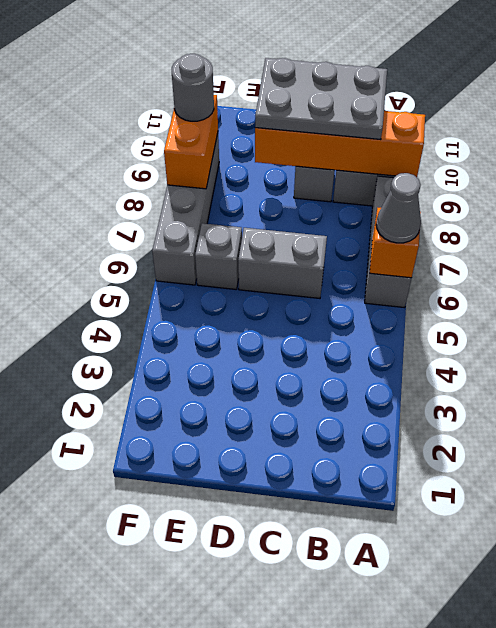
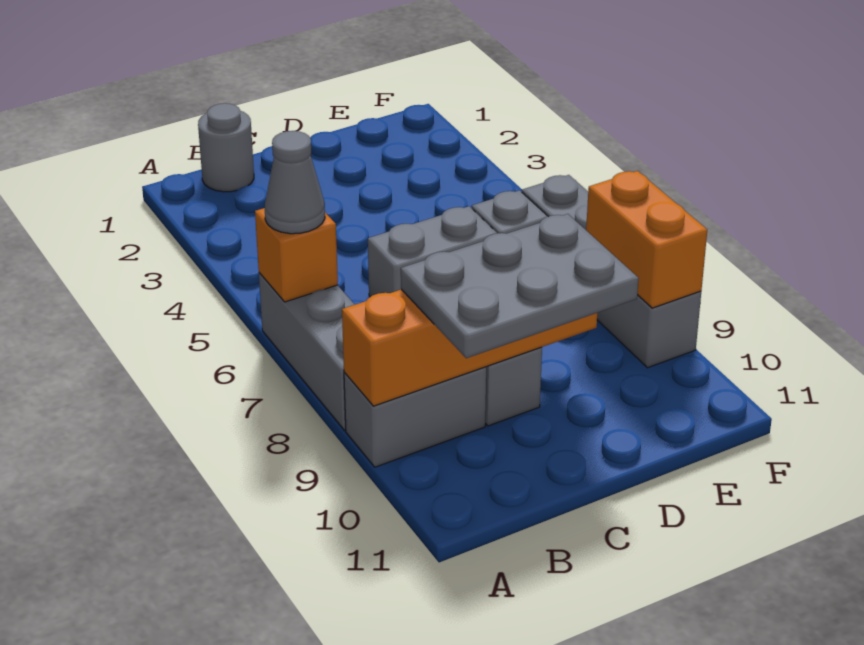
grey 1x1 round brick [172,54,214,121] -> grey 1x1 round brick moved to [198,103,254,192]

